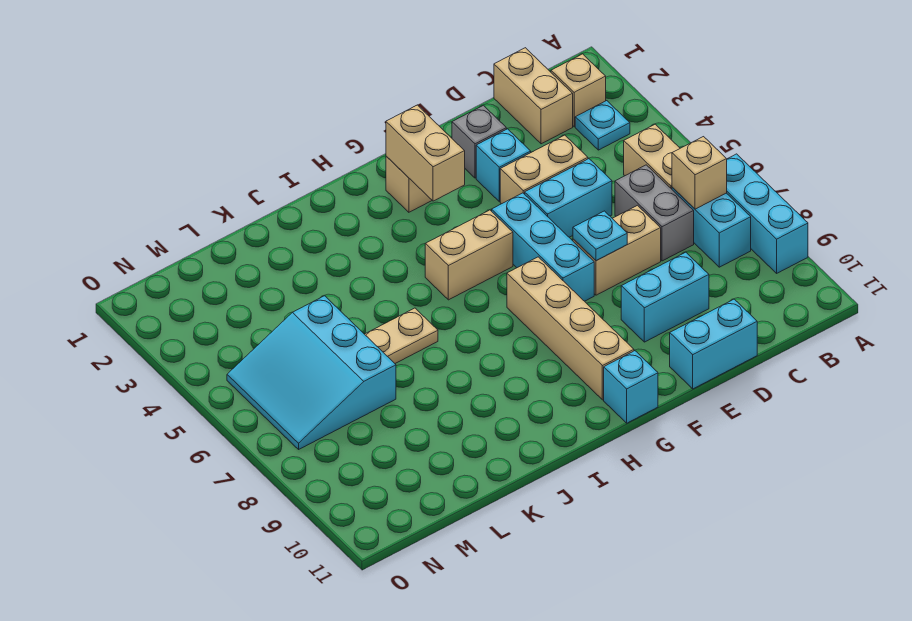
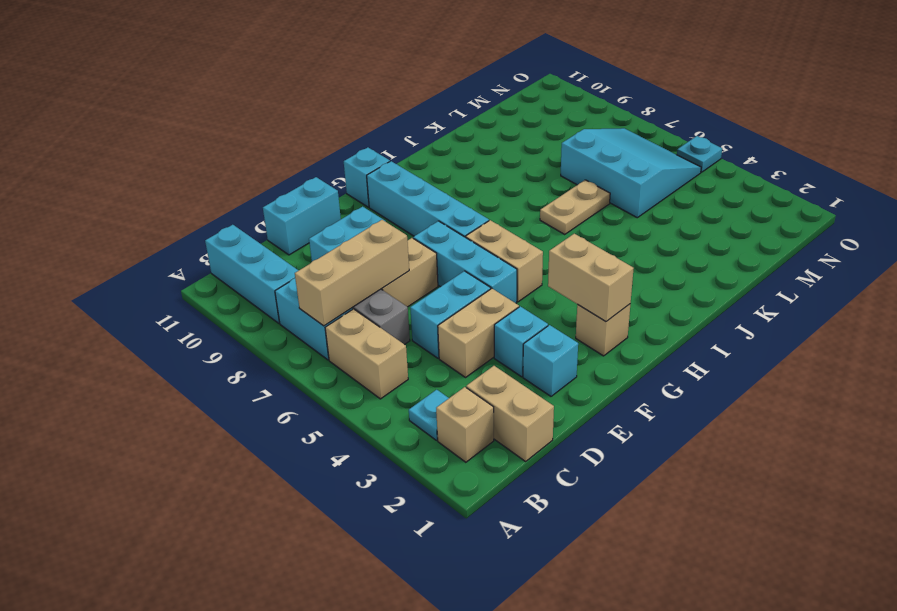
cyan 1x3 brick [727,154,808,273] -> cyan 1x3 brick moved to [205,225,299,323]
tan 1x1 brick [672,137,727,209] -> tan 1x3 brick [295,220,409,326]
grey 1x1 brick [452,105,506,178] -> cyan 1x1 brick [523,325,578,396]
cyan 1x1 plate [573,211,627,261] -> cyan 1x1 plate moved to [677,136,722,172]
tan 1x2 brick [425,210,513,300] -> tan 1x2 brick turned to [466,220,543,302]
tan 1x4 brick [507,257,634,400] -> cyan 1x4 brick [367,161,489,237]

